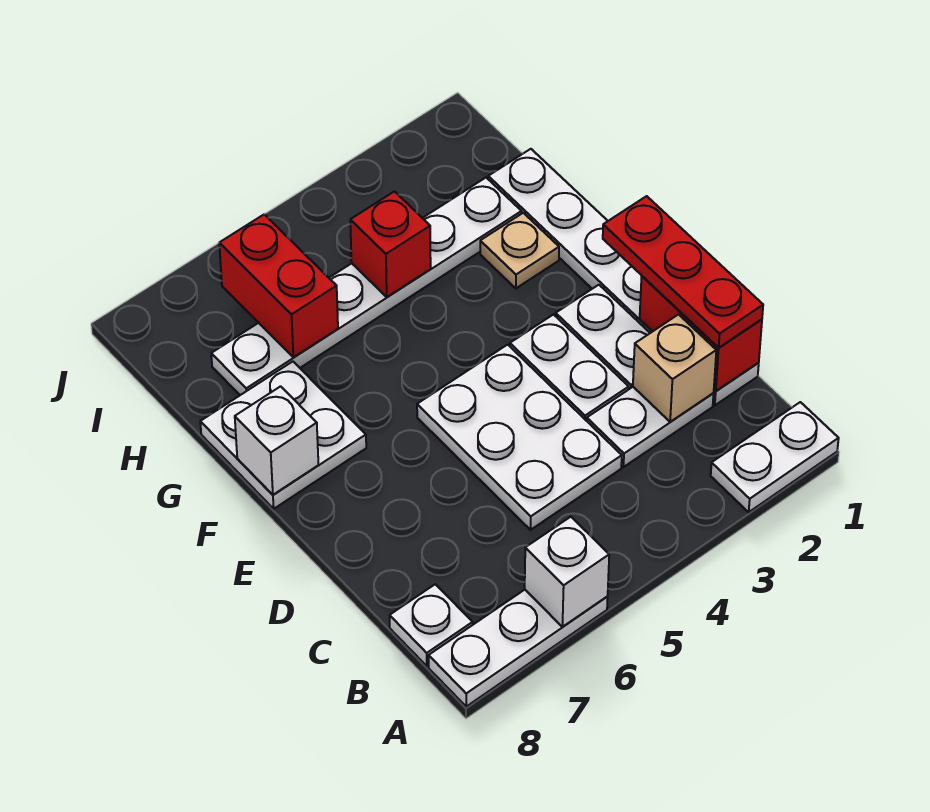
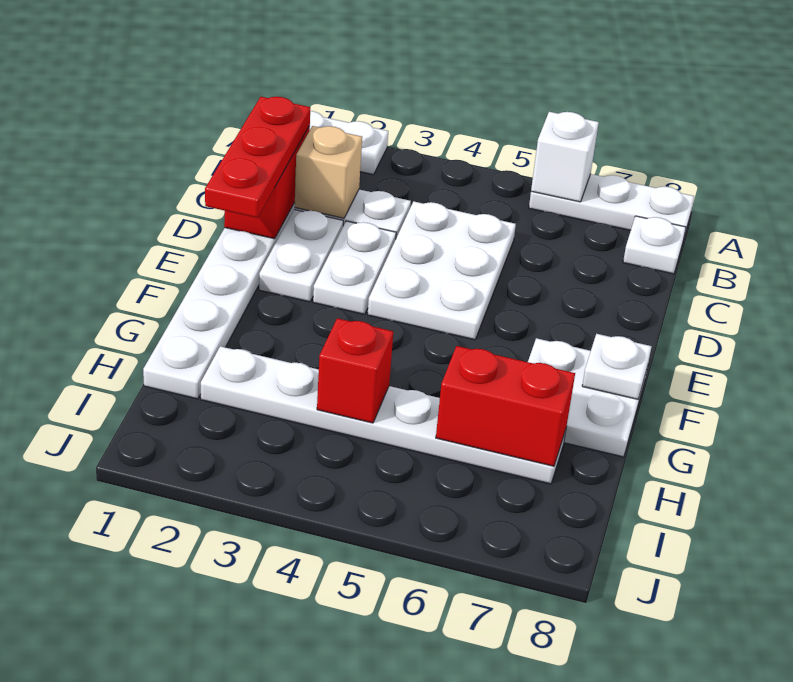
white 1x1 brick [235,386,318,495] -> white 1x1 plate [582,334,652,399]
tan 1x1 plate [480,213,559,288] -> none
red 1x2 brick [219,214,338,357] -> red 1x2 brick turned to [436,346,575,466]

